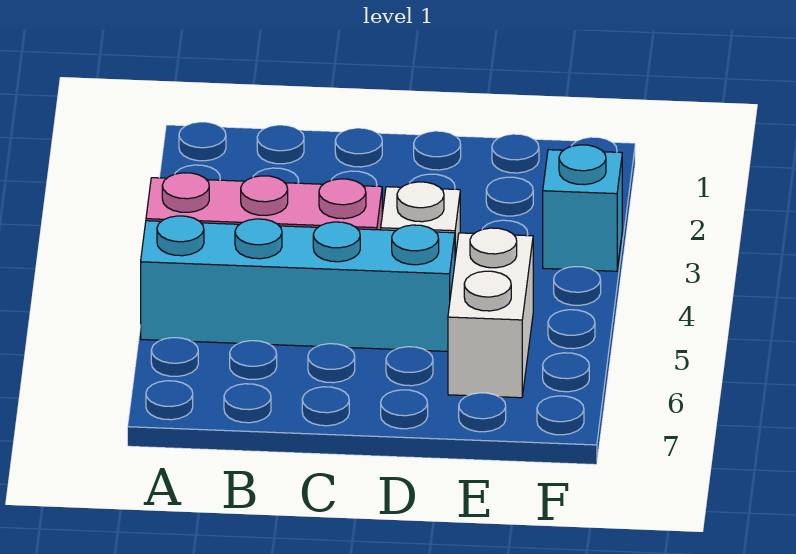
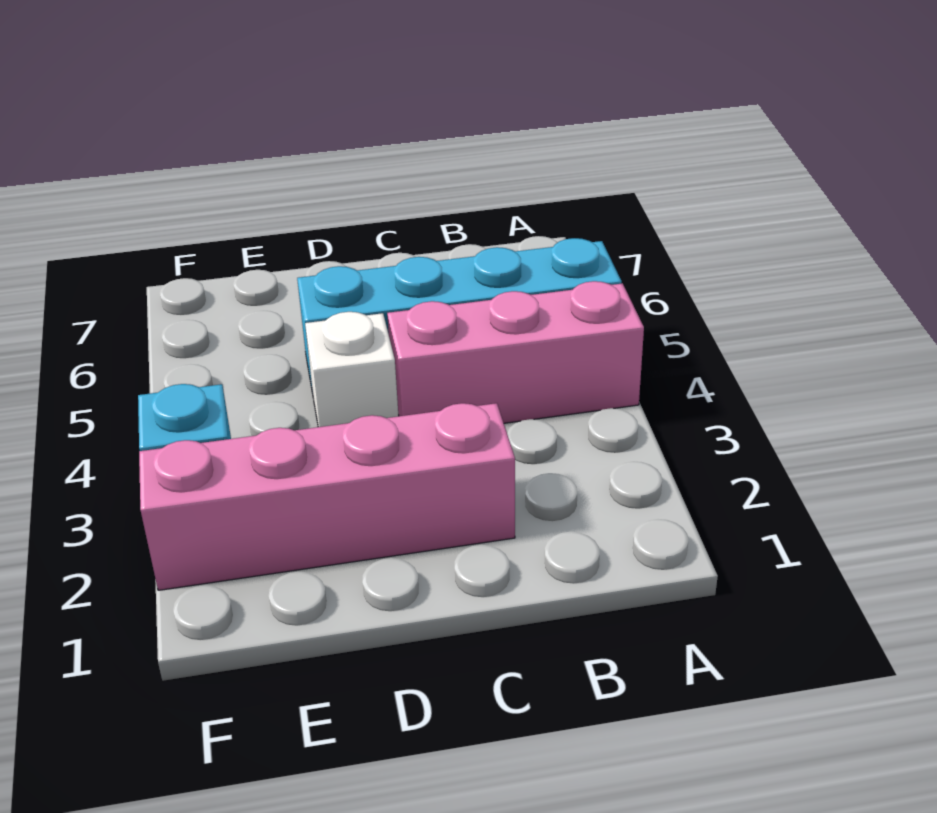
none -> pink 1x4 brick [139,403,515,590]
white 1x2 brick [448,228,533,398] -> none

